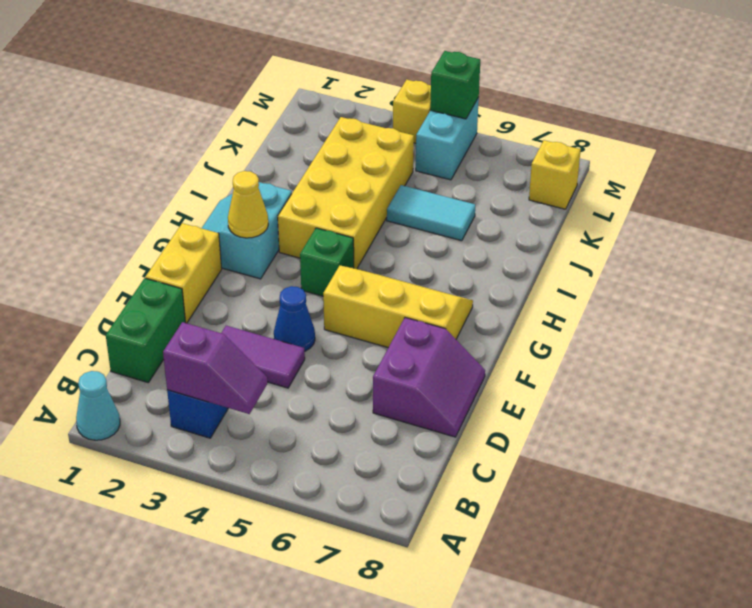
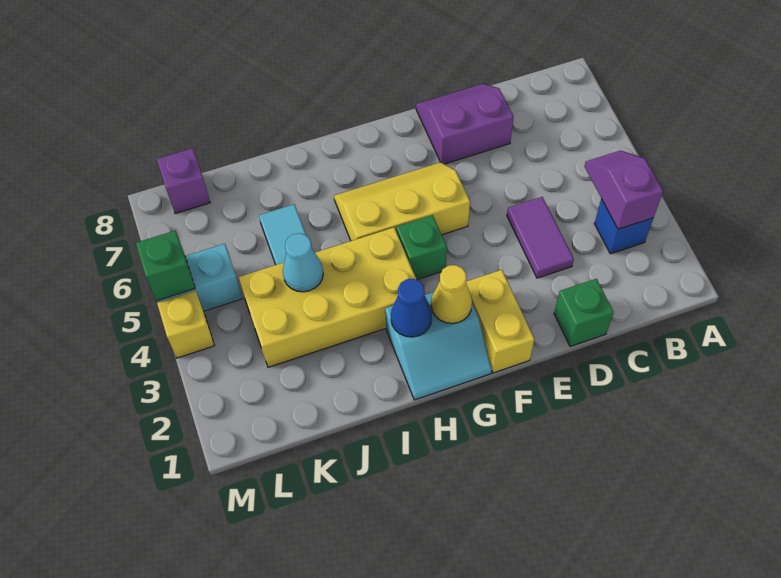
cyan 1x1 cone [76,371,120,440] -> cyan 1x1 cone moved to [283,233,323,292]
green 1x2 brick [106,278,185,382] -> green 1x1 brick [554,279,614,347]
yellow 1x2 brick [145,223,222,323] -> yellow 1x2 brick turned to [466,270,534,373]
blue 1x1 cone [274,286,315,352] -> blue 1x1 cone moved to [391,279,432,337]
yellow 2x3 slope [323,266,473,348] -> yellow 2x3 slope turned to [334,162,470,241]
yellow 1x1 brick [529,140,581,209] -> purple 1x1 brick [157,148,210,214]

